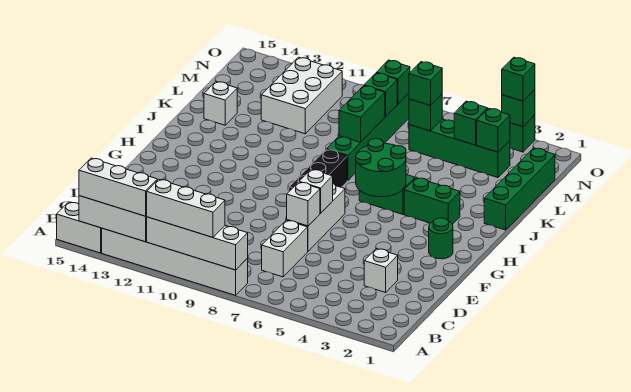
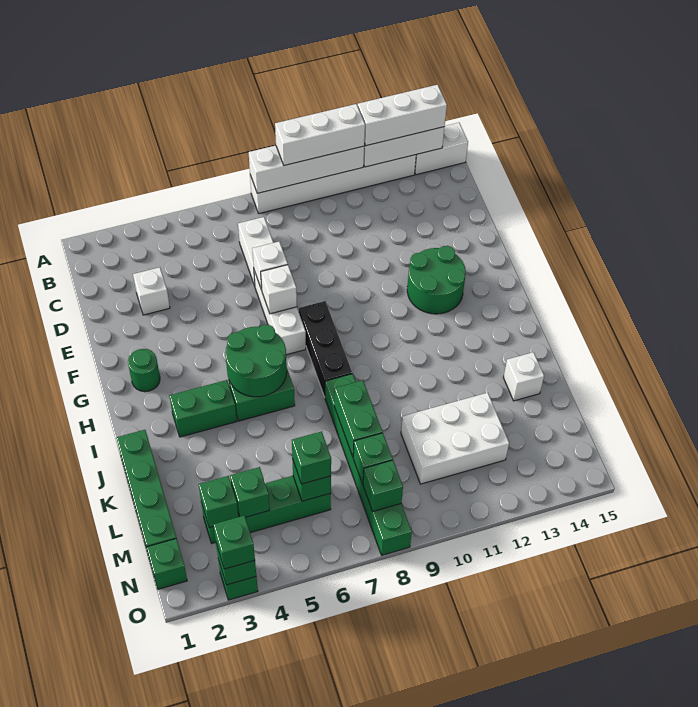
none -> green 2x2 round brick [407,246,466,314]
white 2x3 brick [261,57,342,134] -> white 2x3 brick turned to [401,393,509,484]
none -> green 1x1 brick [147,539,187,589]

